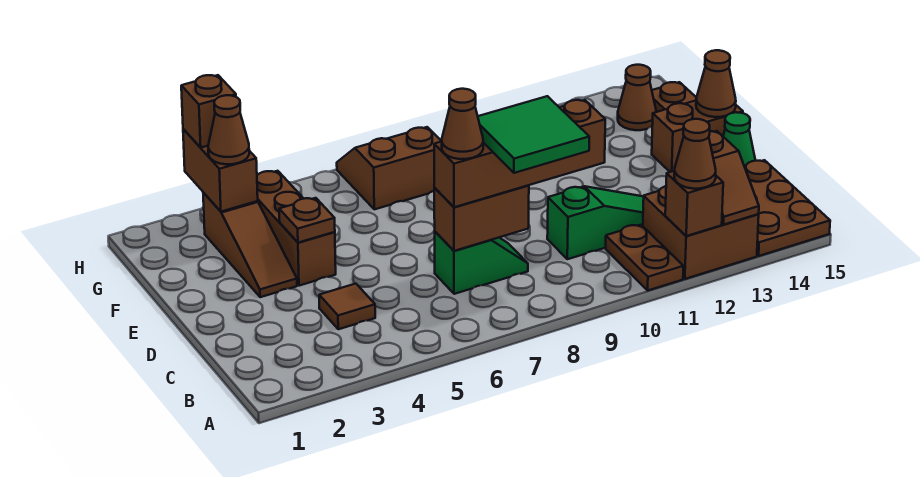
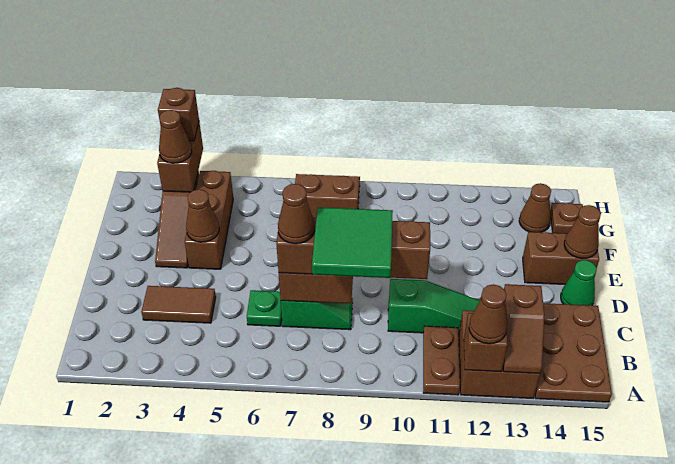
brown 1x1 tile [319,284,375,329] -> brown 1x2 tile [141,286,216,323]
none -> green 1x1 plate [247,290,282,326]
brown 1x1 plate [279,198,335,243] -> brown 1x1 cone [186,189,219,242]

